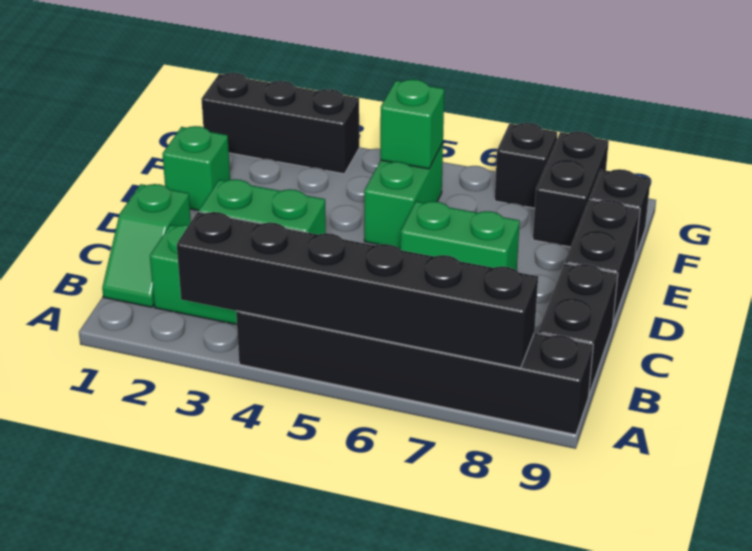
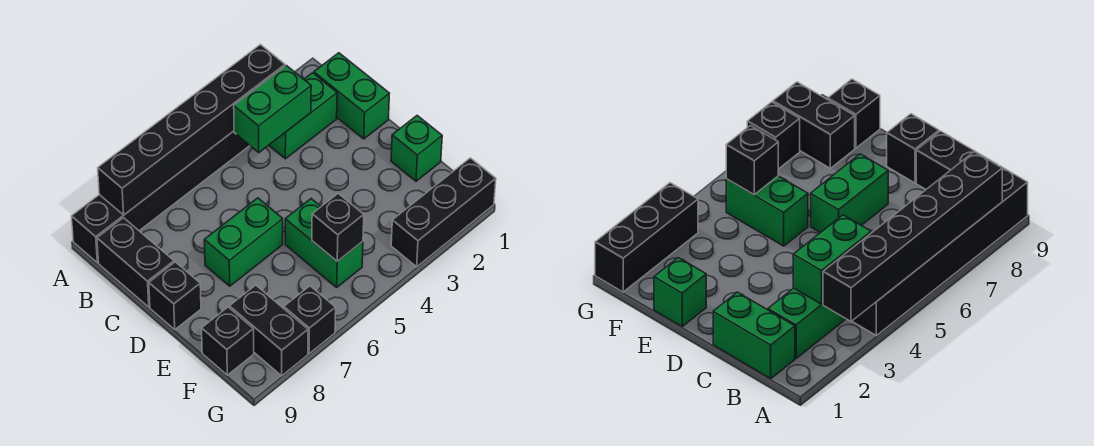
green 1x2 slope [102,184,191,307] -> green 1x2 brick [314,53,390,139]
black 1x2 brick [565,200,640,323] -> black 1x1 brick [149,262,201,329]
green 1x1 brick [380,79,444,169] -> black 1x1 brick [312,194,364,261]

